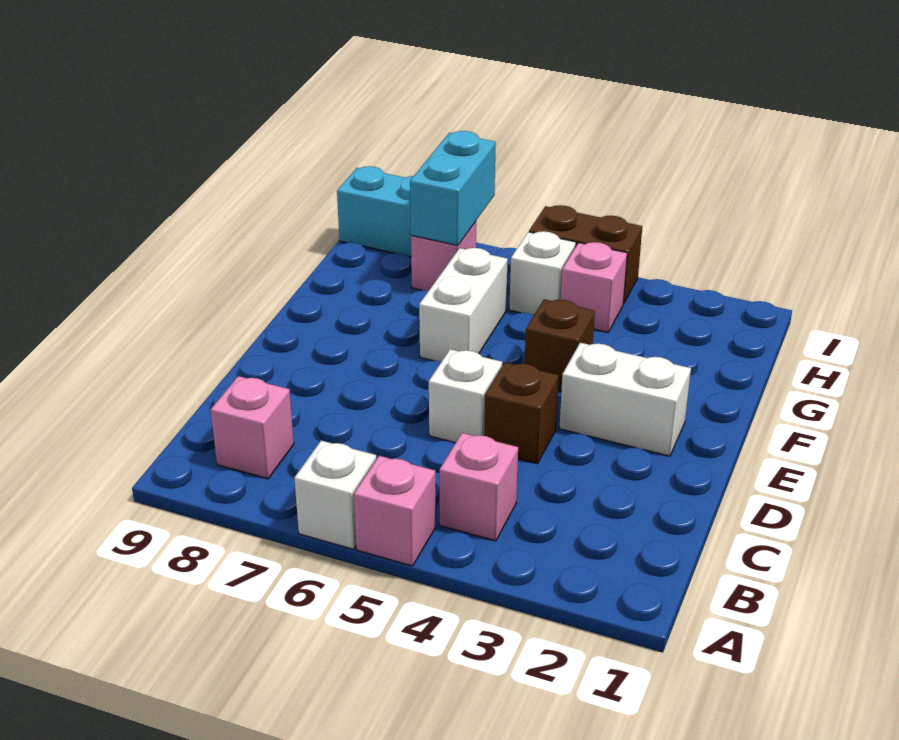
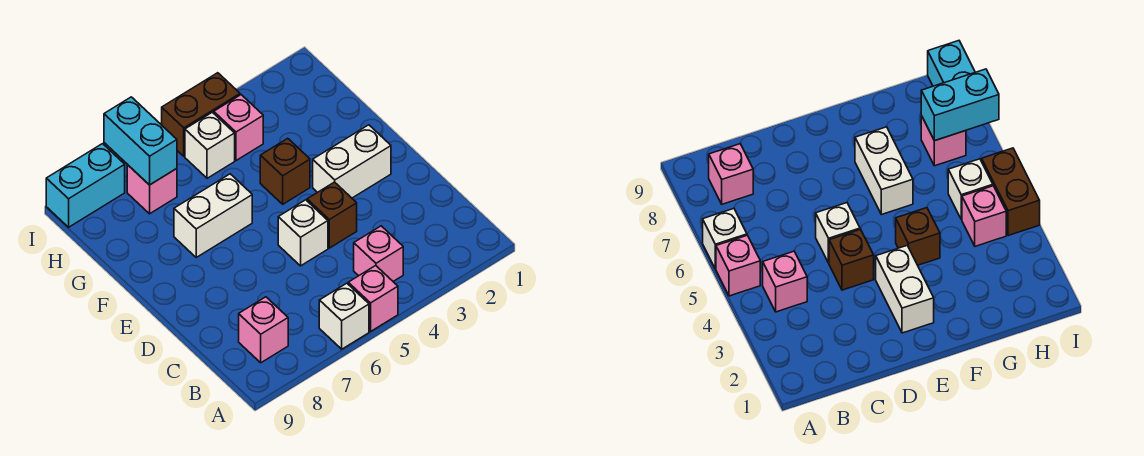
white 1x2 brick [419,248,508,362] -> white 1x2 brick turned to [174,174,252,257]

